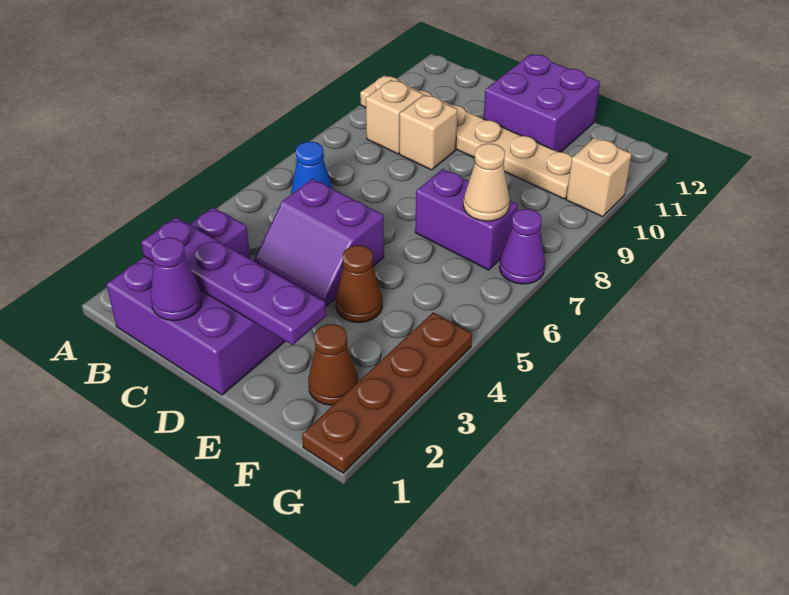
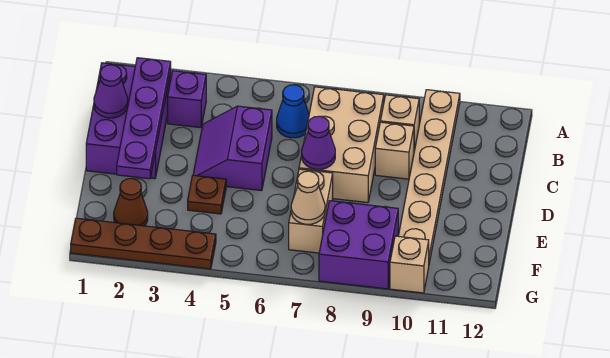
none -> tan 2x3 brick [299,87,384,203]
purple 2x2 brick [483,54,600,152] -> purple 2x2 brick moved to [319,201,398,289]
brown 1x1 cone [336,245,382,323] -> brown 1x1 plate [188,175,226,214]
purple 1x2 brick [415,169,518,270] -> tan 1x2 brick [289,169,333,253]
purple 1x1 cone [499,209,545,284] -> purple 1x1 cone moved to [302,116,335,169]

